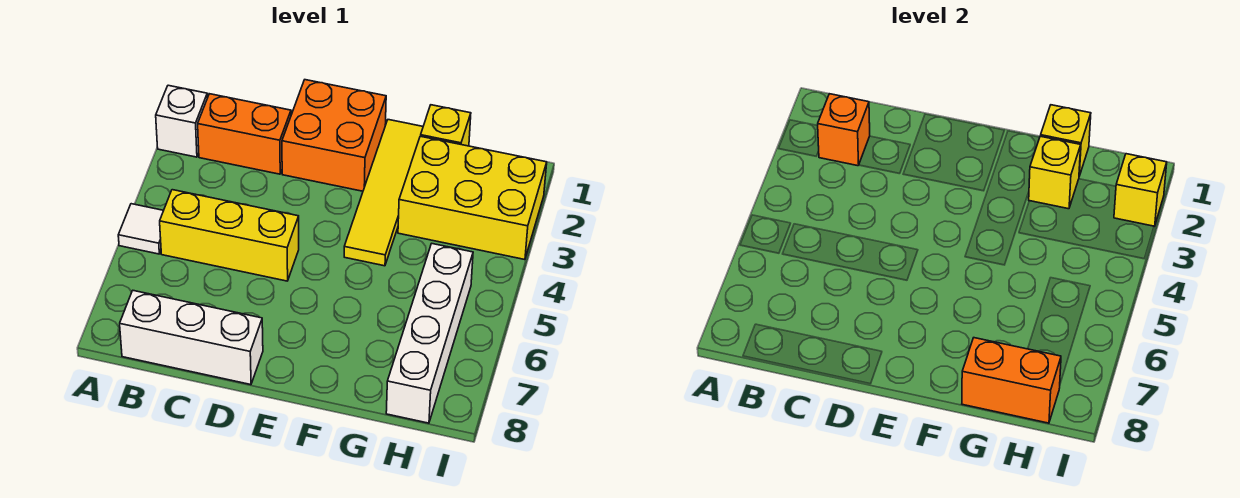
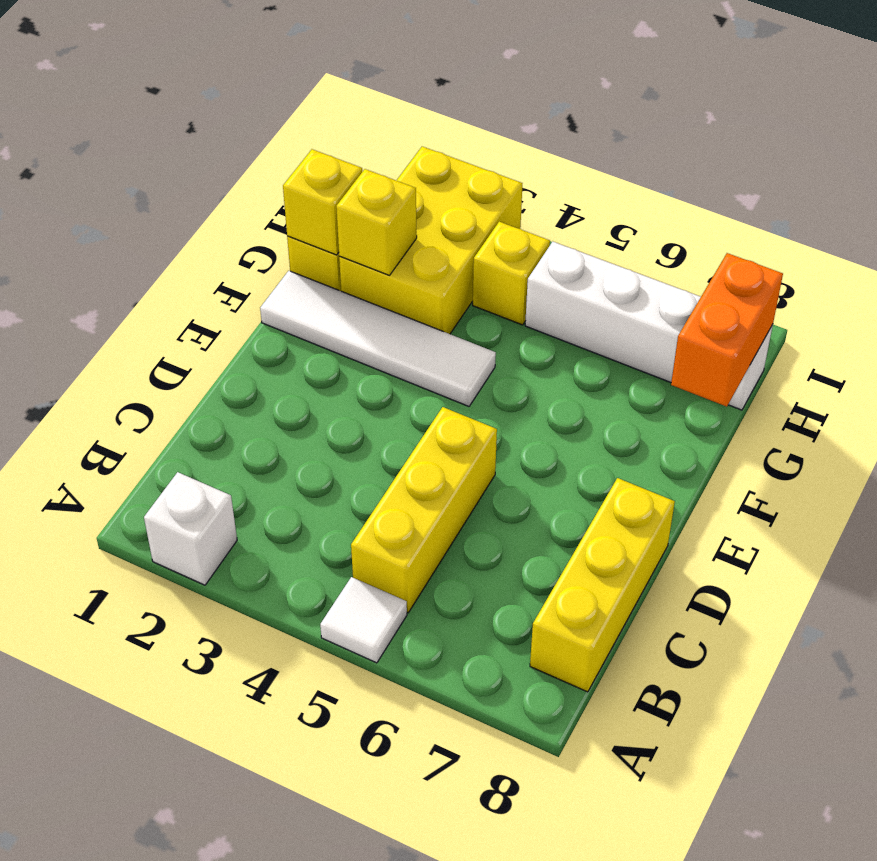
orange 1x2 brick [198,94,291,174] -> none
orange 1x1 brick [818,94,870,166] -> none
white 1x3 brick [120,291,263,385] -> yellow 1x3 brick [530,478,675,692]
orange 2x2 brick [282,80,386,191] -> none
yellow 1x4 tile [344,120,423,266] -> white 1x4 tile [260,271,496,406]
yellow 1x1 brick [1114,154,1167,227] -> yellow 1x1 brick moved to [473,222,550,325]

